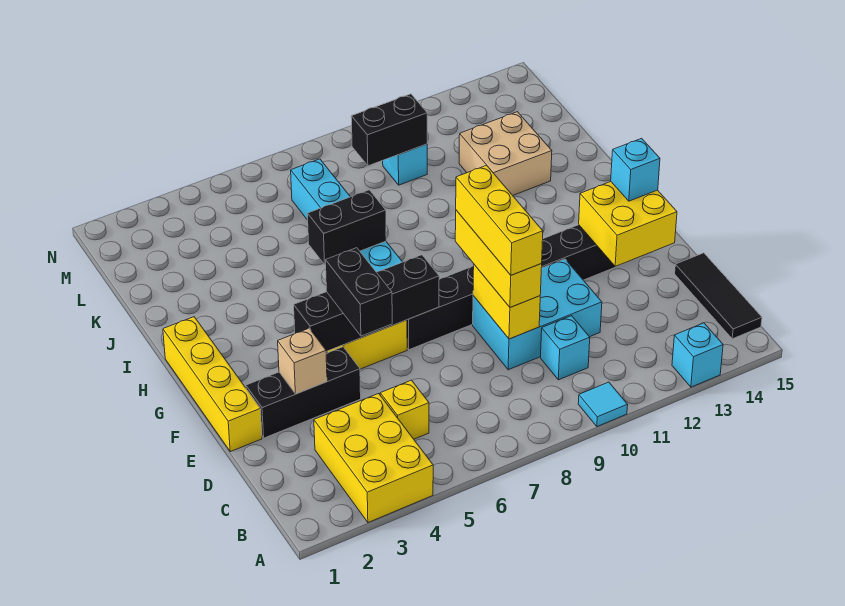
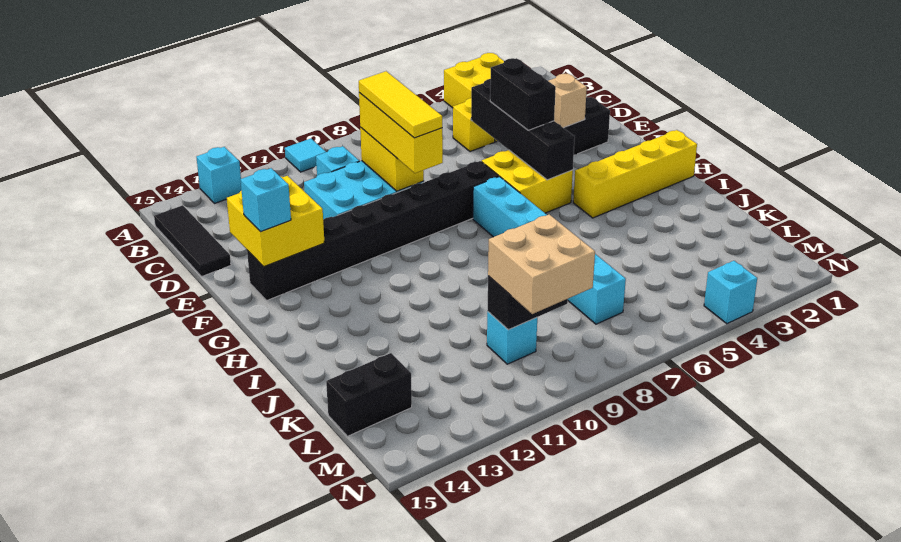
yellow 1x3 brick [456,165,543,275] -> yellow 1x3 tile [359,71,442,138]
yellow 1x4 brick [163,317,262,452] -> yellow 1x4 brick turned to [573,130,697,218]
black 1x4 brick [294,255,439,352] -> black 1x4 brick turned to [471,79,575,180]
black 1x2 brick [307,190,386,264] -> black 1x2 brick moved to [326,353,412,436]
tan 2x2 brick [459,112,552,195] -> tan 2x2 brick moved to [488,214,595,314]
none -> cyan 1x1 brick [704,261,757,324]

